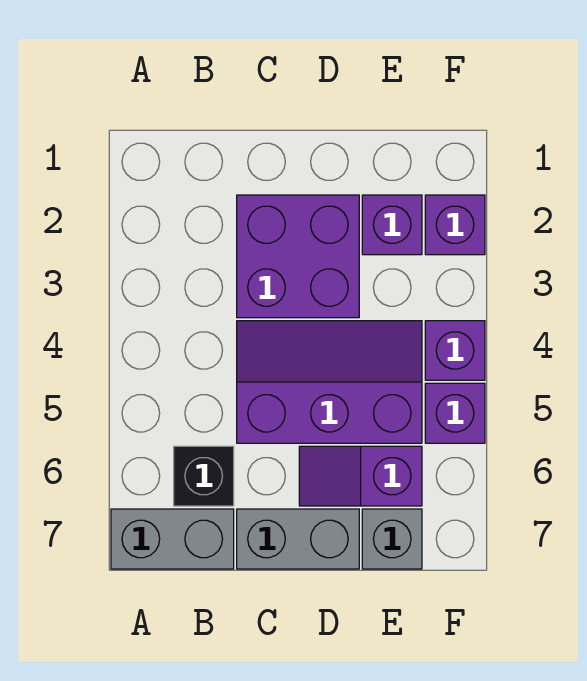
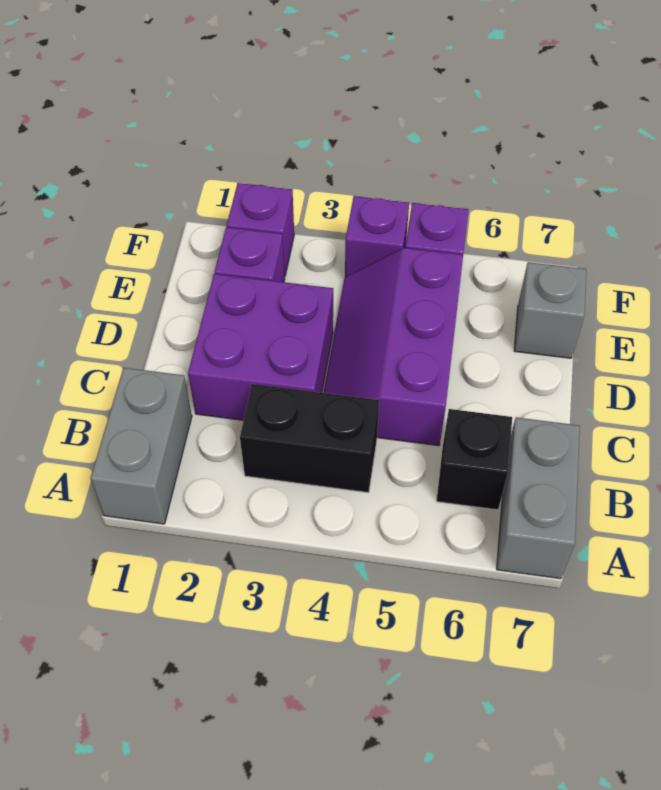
none -> black 1x2 brick [240,384,379,493]
grey 1x2 brick [237,509,359,569] -> grey 1x2 brick moved to [91,368,192,524]
purple 1x2 slope [299,446,422,506] -> none

